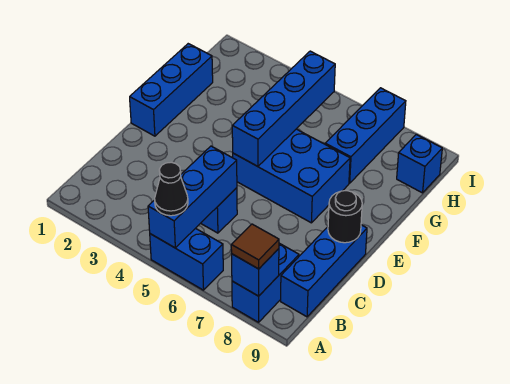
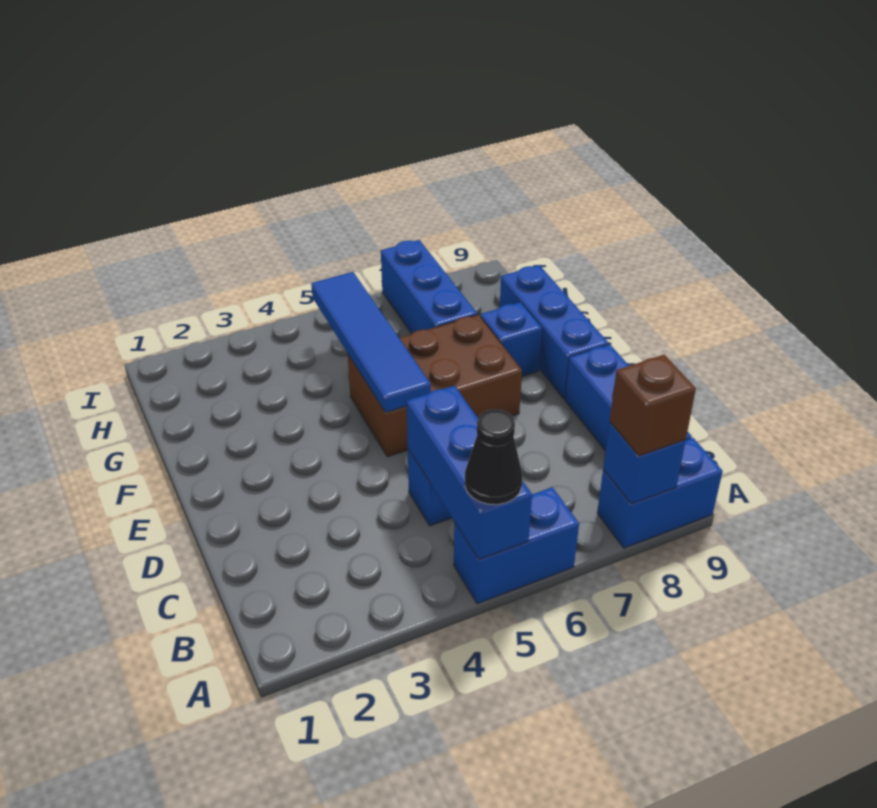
blue 1x2 brick [232,243,299,322] -> blue 1x2 brick turned to [597,438,723,548]
brown 1x1 tile [231,224,279,269] -> brown 1x1 brick [610,355,696,456]
black 1x1 round brick [328,191,362,243] -> none
blue 1x3 brick [130,44,213,136] -> blue 1x3 brick moved to [500,265,609,399]
blue 2x3 brick [233,129,350,223] -> brown 2x3 brick [348,315,522,457]
blue 1x4 brick [232,51,335,166] -> blue 1x4 tile [311,272,431,413]
blue 1x1 brick [397,134,442,193] -> blue 1x1 brick moved to [480,302,542,376]

